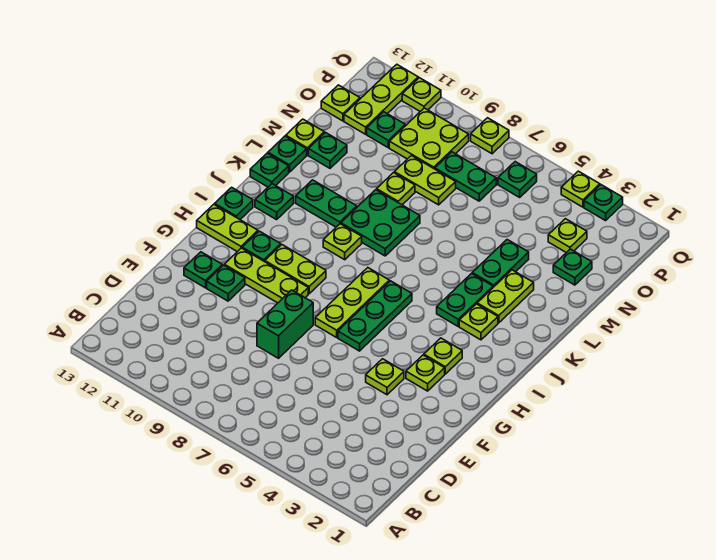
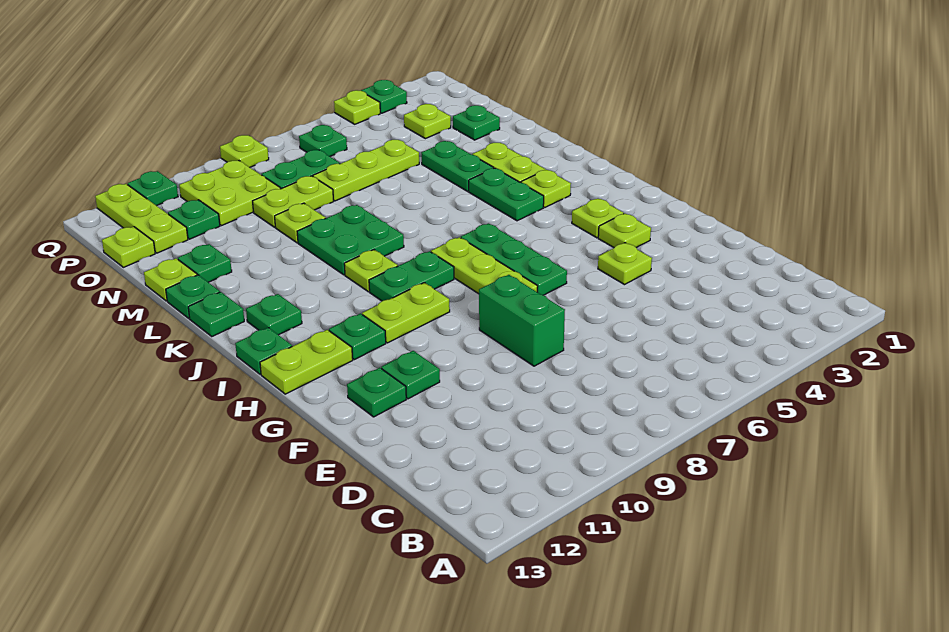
lime 1x3 plate [224,248,308,303] -> lime 1x3 plate moved to [313,140,419,201]
green 1x2 plate [296,180,357,227] -> green 1x2 plate moved to [369,251,454,301]
lime 1x1 plate [402,78,441,112] -> green 1x1 plate [128,171,178,206]

